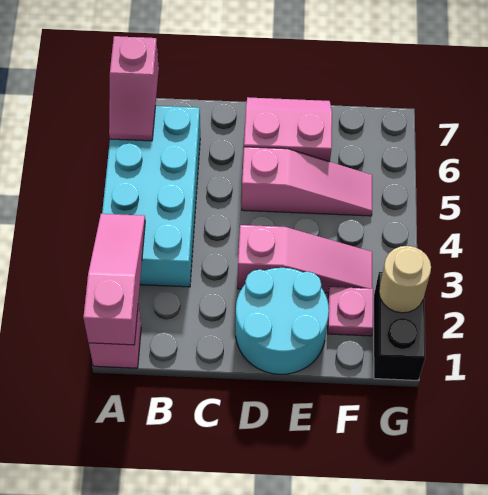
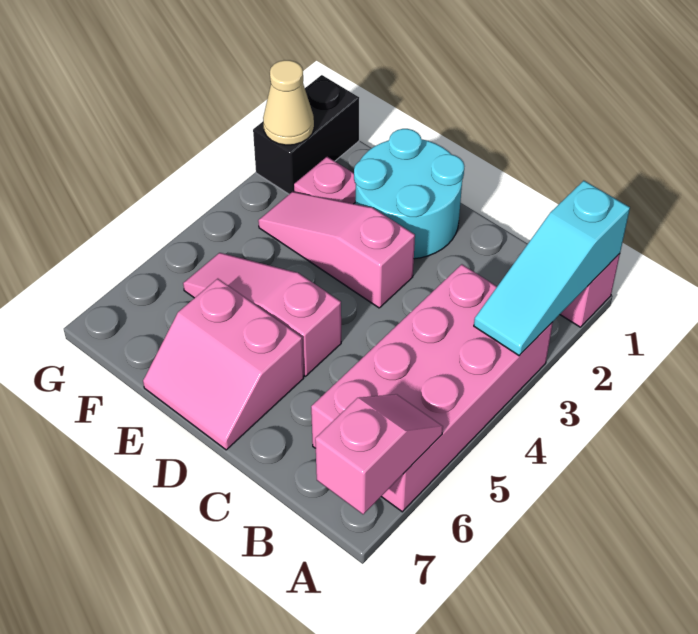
pink 1x3 slope [83,214,145,345] -> cyan 1x3 slope [474,181,630,356]
cyan 2x4 brick [102,106,200,287] -> pink 2x4 brick [311,264,553,512]
tan 1x1 round brick [379,246,431,313] -> tan 1x1 cone [263,60,314,145]

